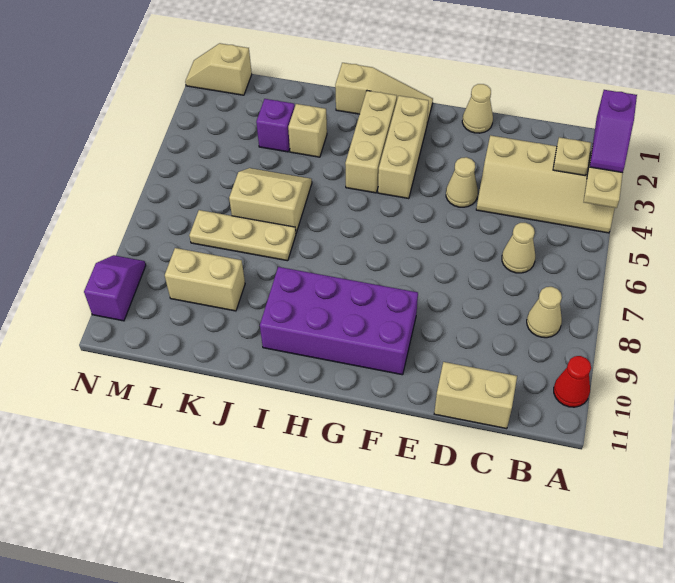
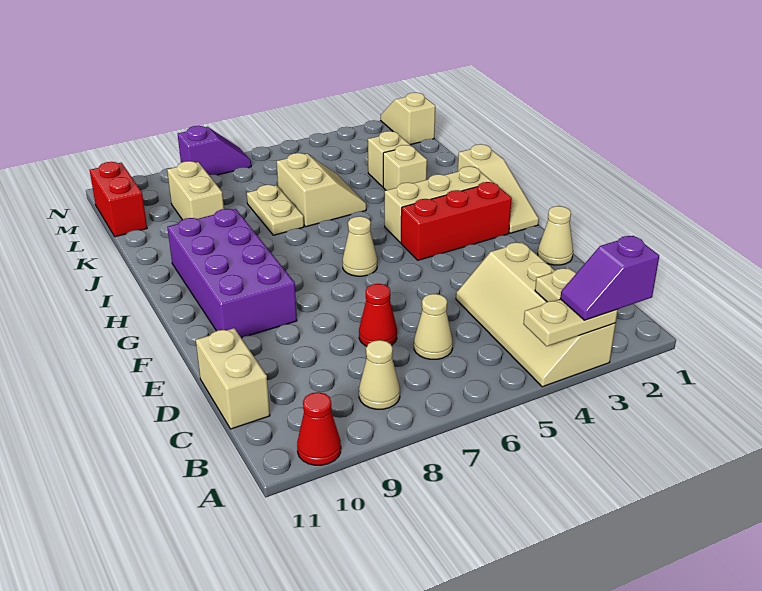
none -> red 1x1 cone [359,284,397,346]
tan 1x1 cone [446,157,478,207] -> tan 1x1 cone moved to [342,216,377,276]
tan 1x3 brick [378,96,429,199] -> red 1x3 brick [401,182,512,260]
tan 1x3 plate [189,210,296,261] -> tan 1x2 plate [247,185,304,235]
purple 1x1 brick [256,99,295,152] -> tan 1x1 brick [368,131,410,187]
none -> red 1x2 brick [90,162,147,237]
purple 1x2 slope [84,255,146,321] -> purple 1x2 slope moved to [178,126,251,175]

